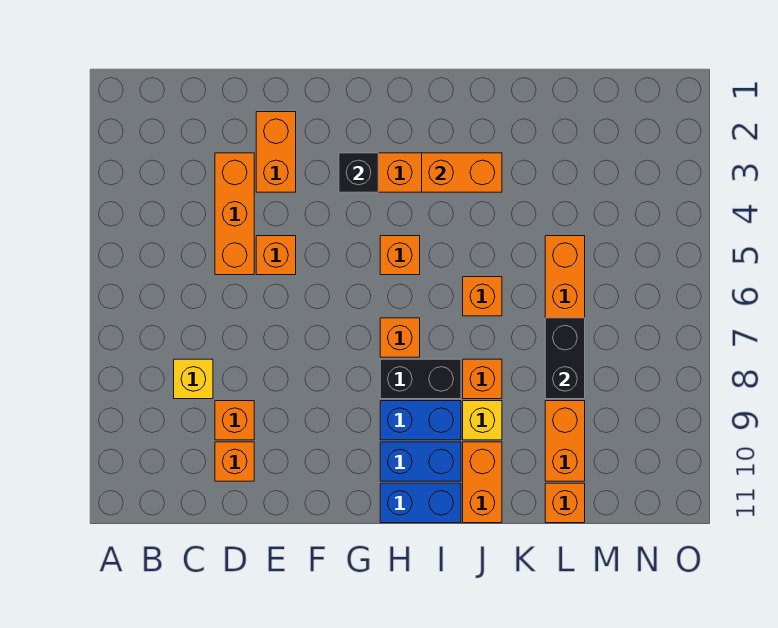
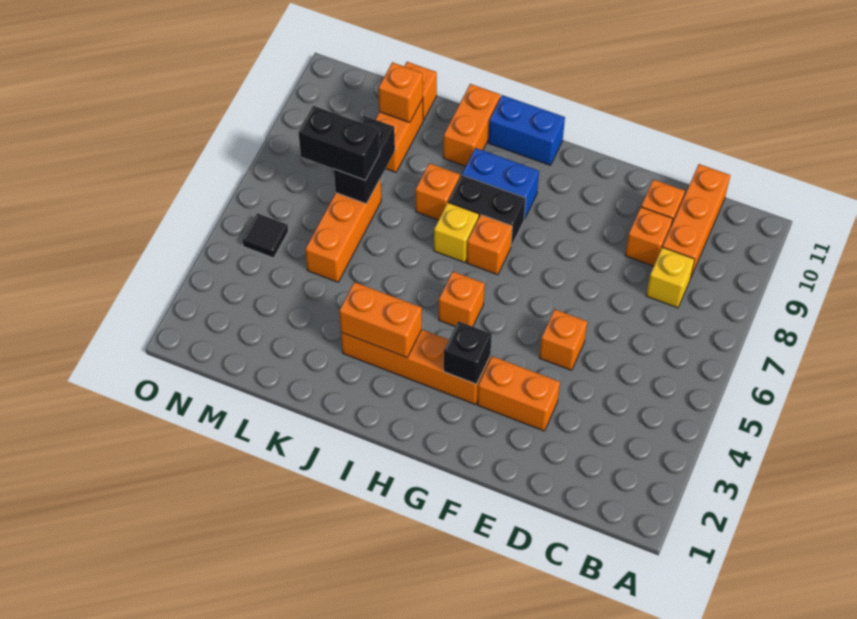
orange 1x3 brick [215,153,254,275] -> orange 1x3 brick moved to [663,164,730,279]
orange 1x2 brick [256,112,296,192] -> orange 1x2 brick turned to [477,356,560,431]
blue 1x2 brick [380,442,461,481] -> none
orange 1x1 brick [463,277,502,316] -> orange 1x1 brick moved to [379,62,423,122]
yellow 1x1 brick [463,401,502,440] -> yellow 1x1 brick moved to [434,203,479,262]
none -> black 1x2 brick [298,106,380,180]
none -> black 1x1 tile [243,213,288,258]

